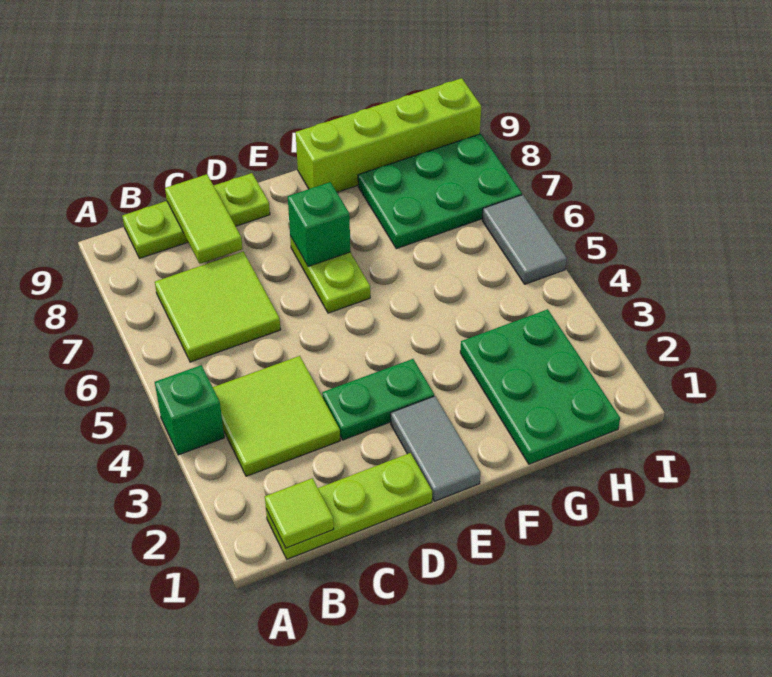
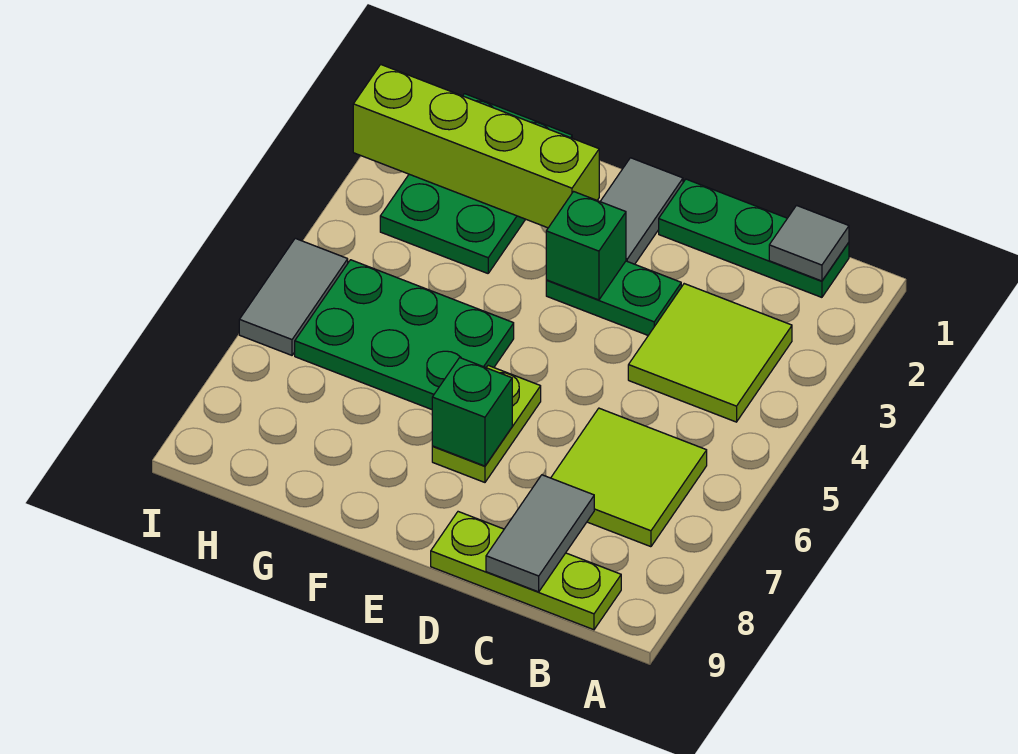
green 1x1 brick [155,365,224,455] -> green 1x1 brick moved to [546,192,626,300]
lime 1x3 plate [266,453,432,559] -> green 1x3 plate [659,179,849,297]
lime 1x1 tile [265,478,334,548] -> grey 1x1 tile [769,205,849,281]
lime 1x2 tile [165,174,243,264] -> grey 1x2 tile [486,475,594,592]
lime 1x4 brick [296,78,481,192] -> lime 1x4 brick moved to [353,64,599,228]
green 2x3 plate [358,134,522,249] -> green 2x3 plate moved to [295,260,514,409]

